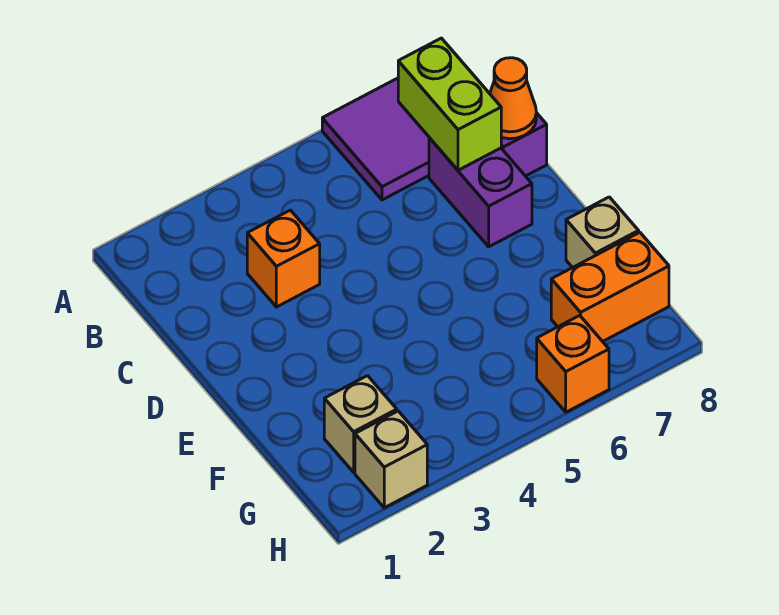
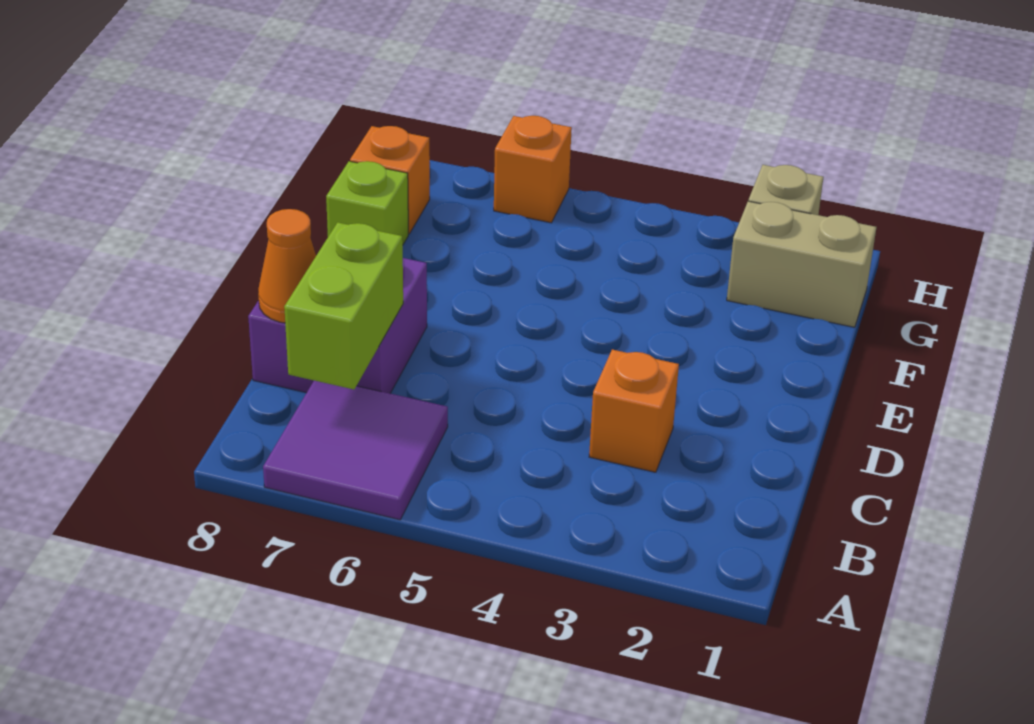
tan 1x1 brick [566,197,639,268] -> lime 1x1 brick [326,161,408,244]
tan 1x1 brick [324,376,397,472] -> tan 1x2 brick [727,201,876,327]
orange 1x2 brick [551,232,669,341] -> orange 1x1 brick [350,126,430,234]

